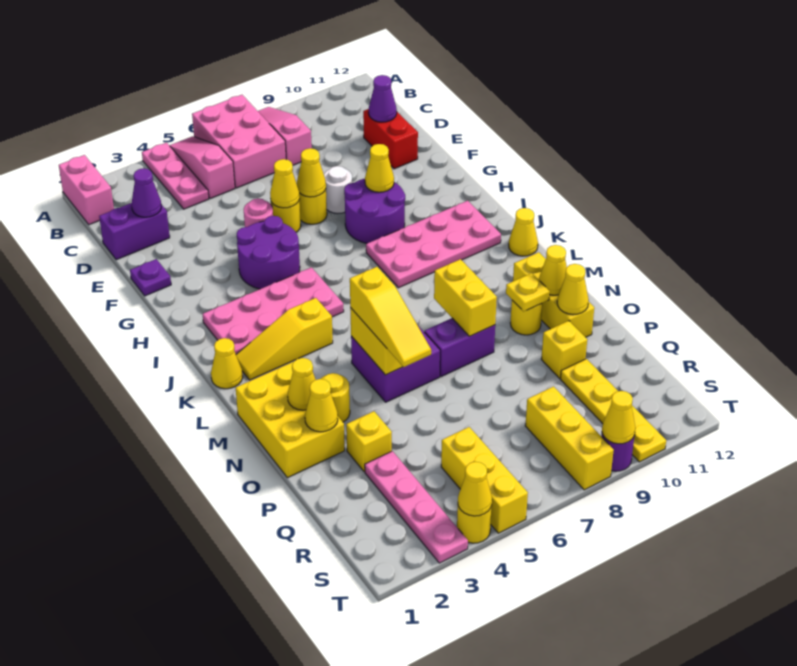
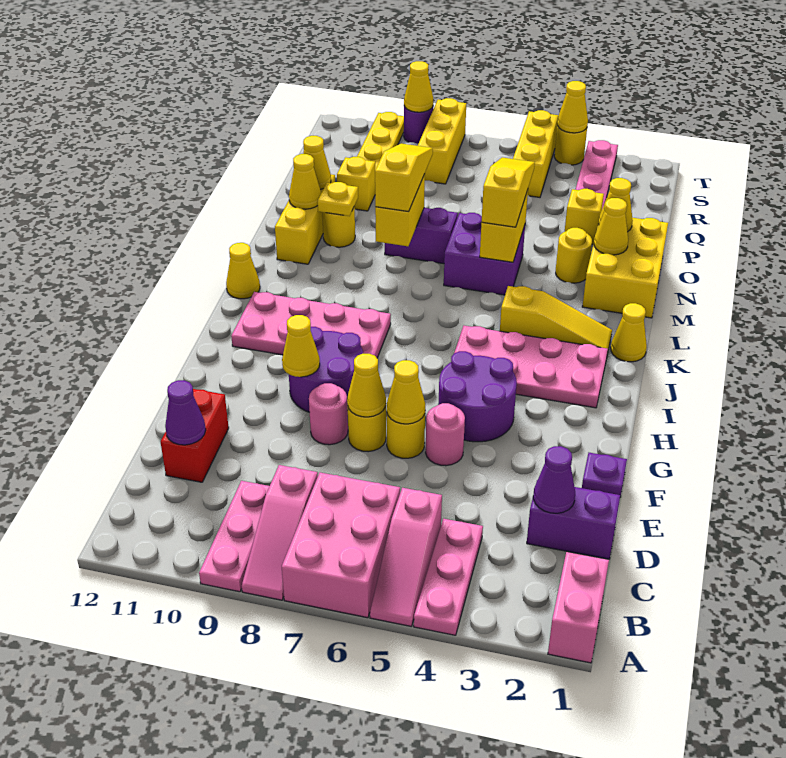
none -> pink 1x3 plate [199,481,269,592]
white 1x1 round brick [324,166,352,214] -> pink 1x1 round brick [309,383,348,445]
none -> yellow 1x3 slope [375,144,433,212]

